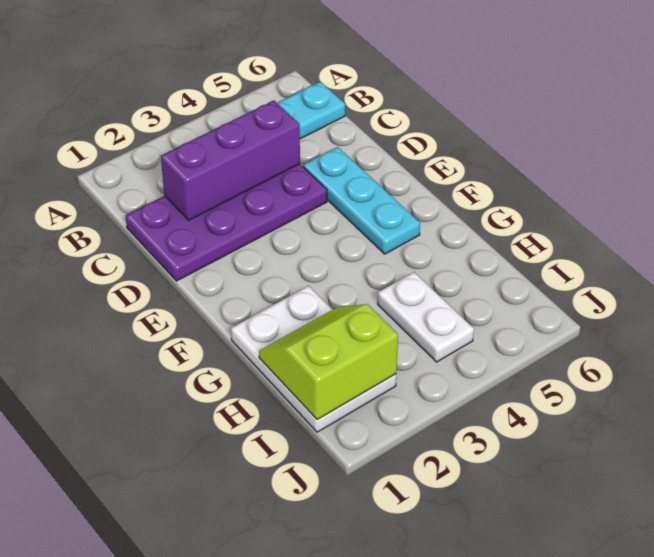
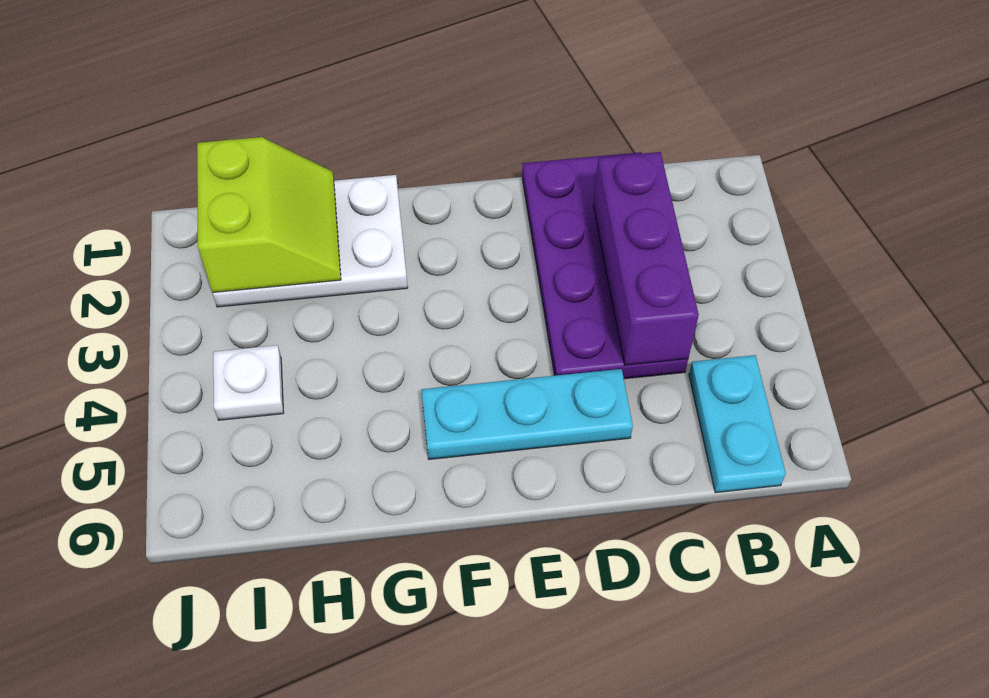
white 1x2 plate [378,272,474,362] -> white 1x1 plate [213,345,284,420]

